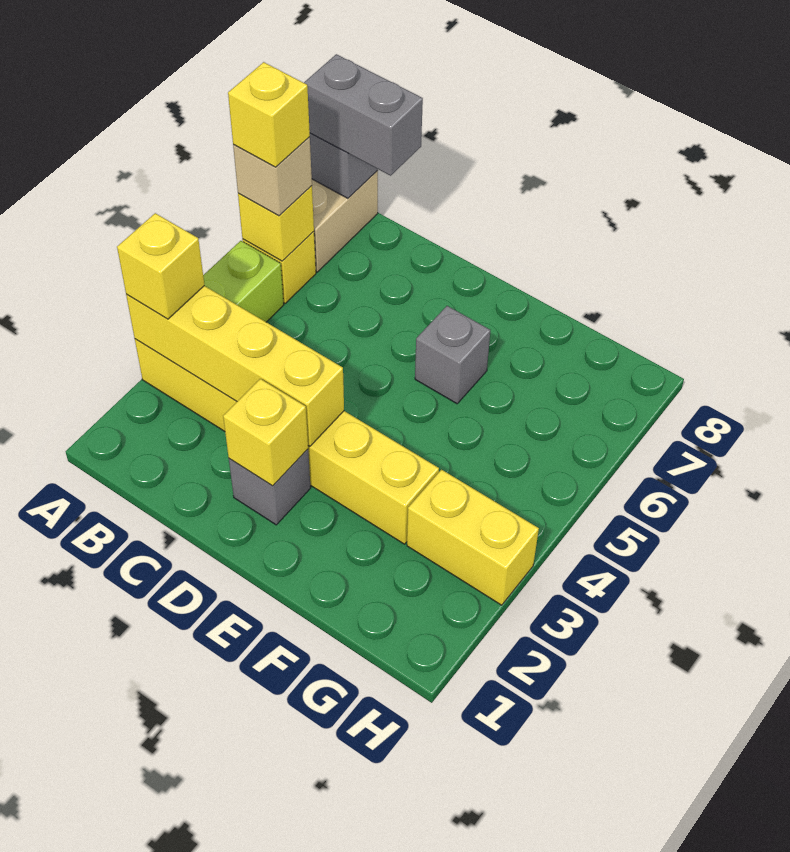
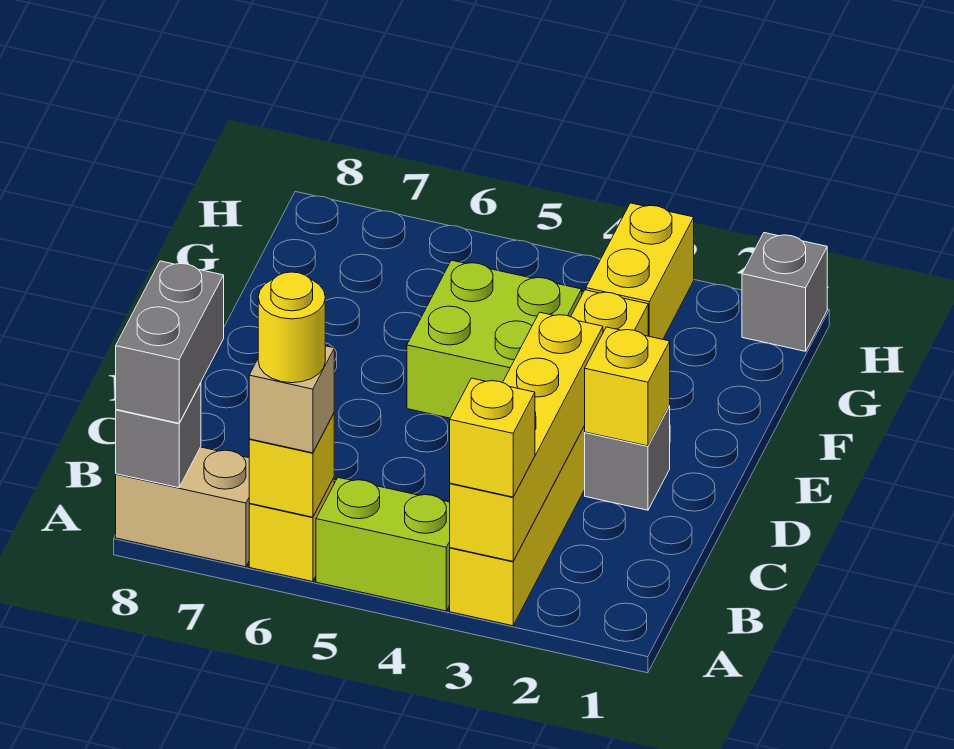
yellow 1x1 brick [228,62,310,167] -> yellow 1x1 round brick [258,272,325,383]
none -> lime 2x2 brick [407,260,582,418]
grey 1x1 brick [415,306,490,404] -> grey 1x1 brick moved to [742,233,827,351]

